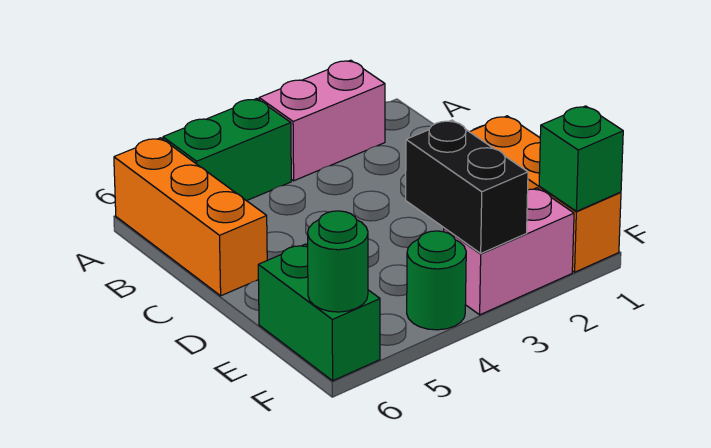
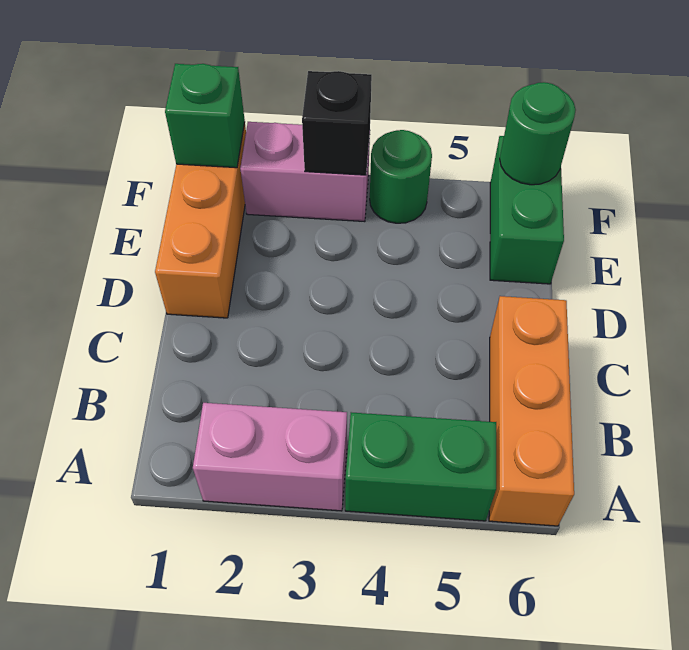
black 1x2 brick [406,120,528,253] -> black 1x1 brick [302,71,372,175]

